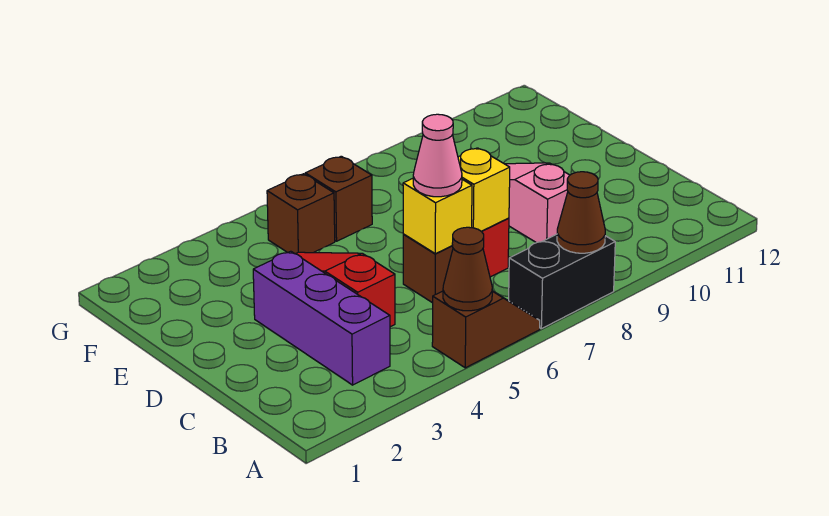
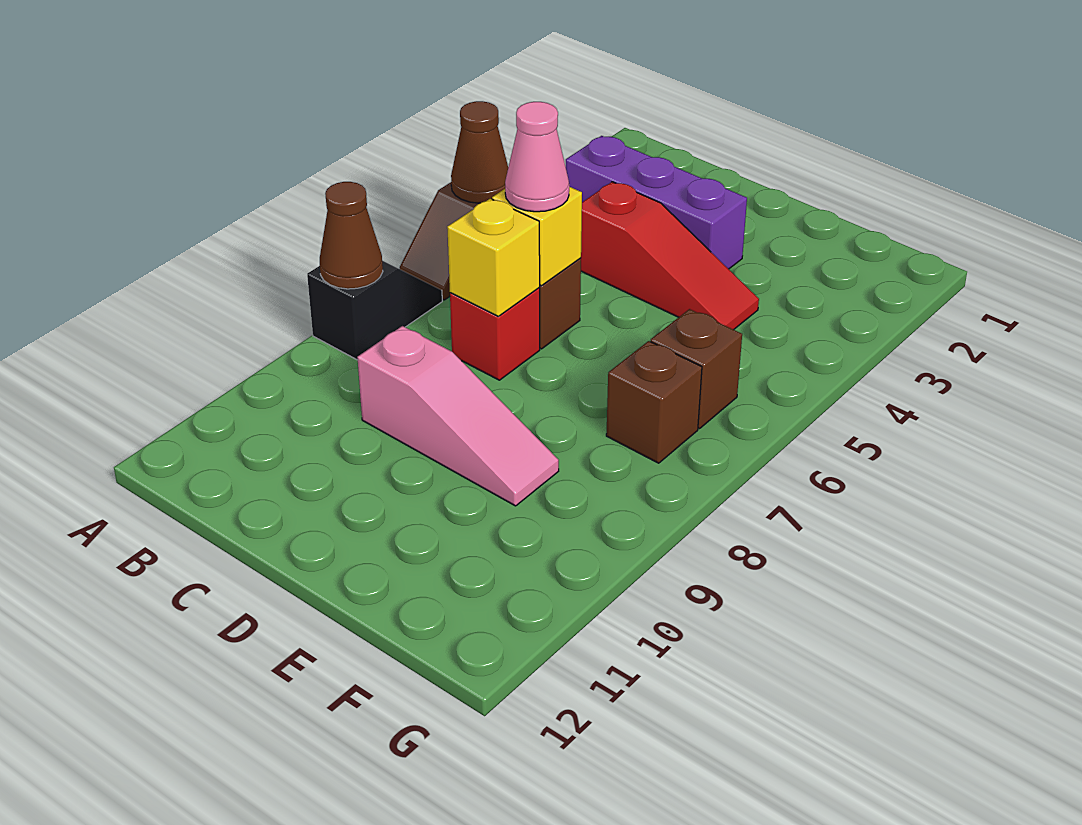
black 1x2 brick [509,234,615,329] -> black 1x2 slope [307,261,442,360]
brown 1x1 brick [267,174,335,254] -> brown 1x1 brick moved to [606,341,702,463]

